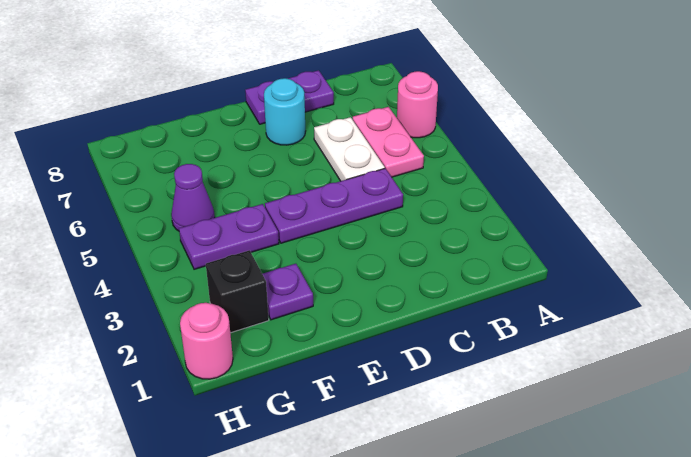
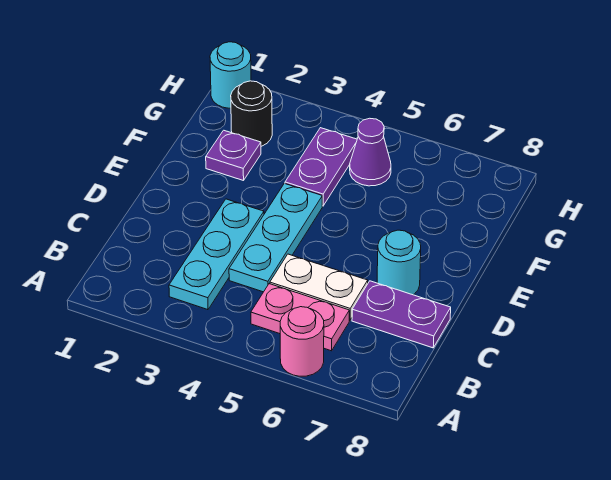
none -> cyan 1x3 plate [169,199,264,310]
purple 1x3 plate [265,168,403,243] -> cyan 1x3 plate [229,183,322,292]
purple 1x2 plate [245,70,334,124] -> purple 1x2 plate turned to [352,281,451,348]
black 1x1 brick [206,250,269,333] -> black 1x1 round brick [231,81,272,146]
pink 1x1 round brick [180,303,233,379] -> cyan 1x1 round brick [210,42,251,108]

